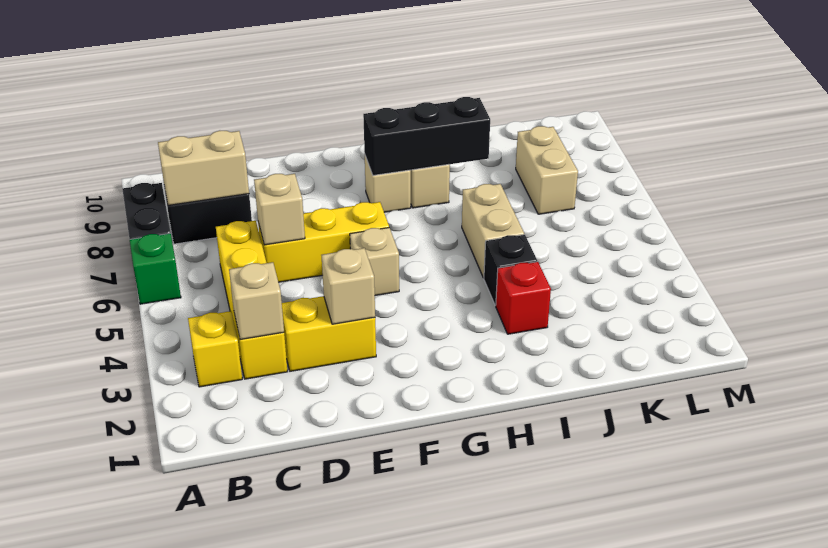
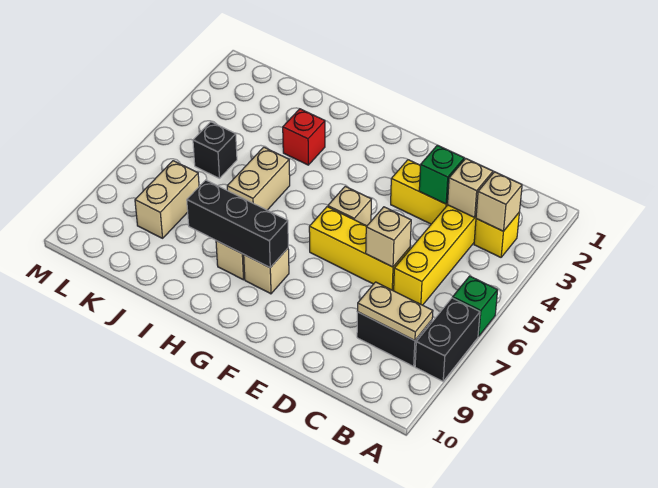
tan 1x2 brick [158,131,249,205] -> tan 1x2 plate [357,282,433,341]
none -> green 1x1 brick [419,145,464,204]
tan 1x1 brick [322,248,375,324] -> tan 1x1 brick moved to [476,172,522,231]
black 1x1 brick [484,235,537,306] -> black 1x1 brick moved to [193,122,237,178]

